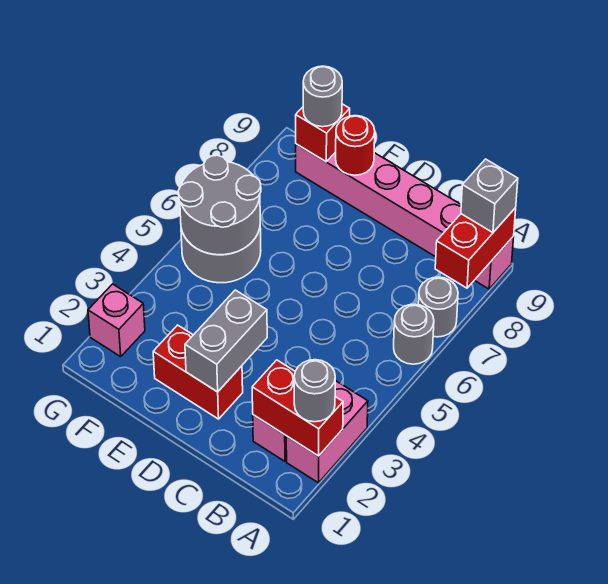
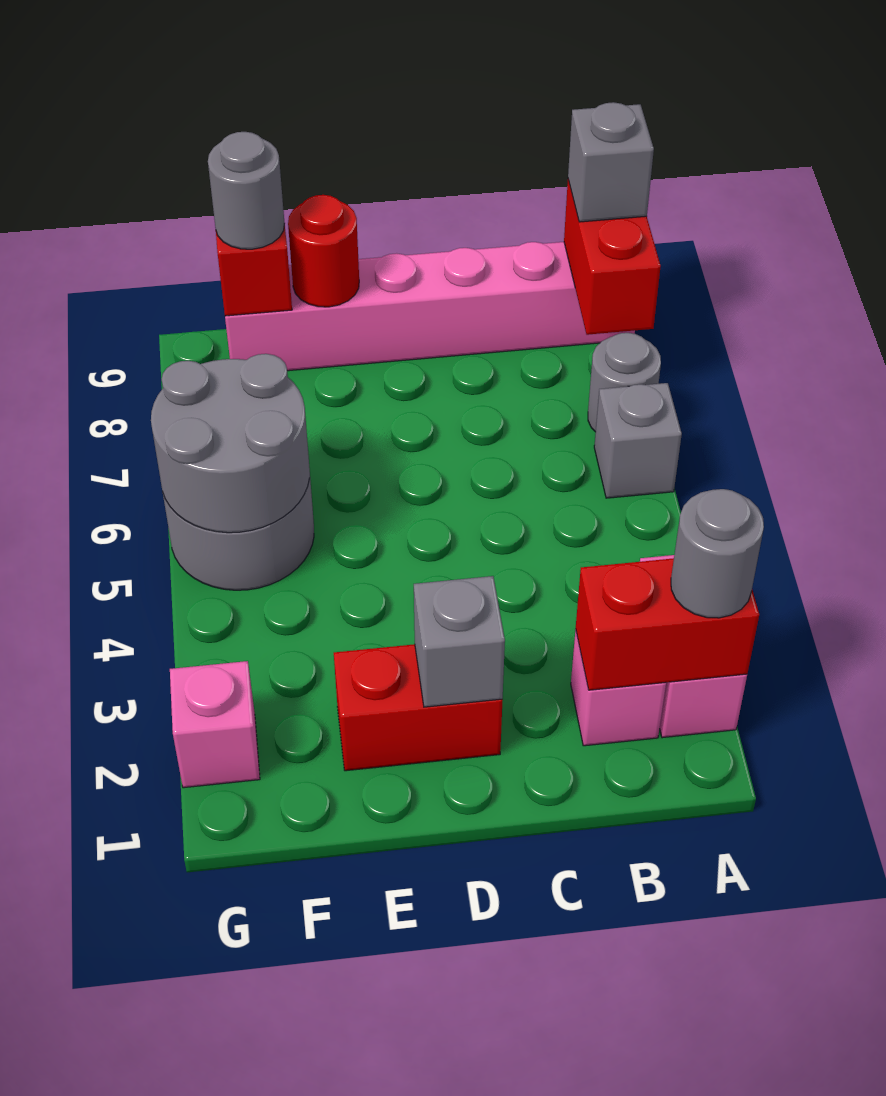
grey 1x1 round brick [394,304,434,364] -> grey 1x1 brick [594,383,682,498]
grey 1x2 brick [185,290,267,392] -> grey 1x1 brick [414,576,505,707]

